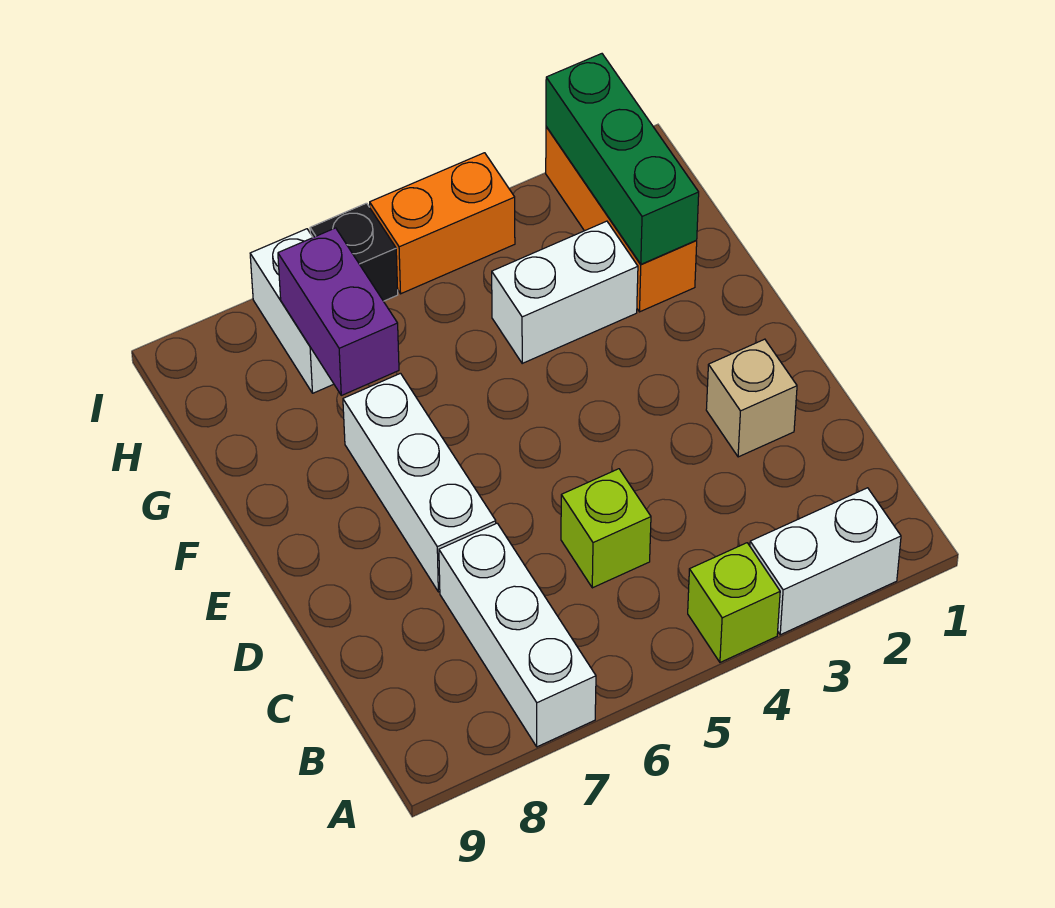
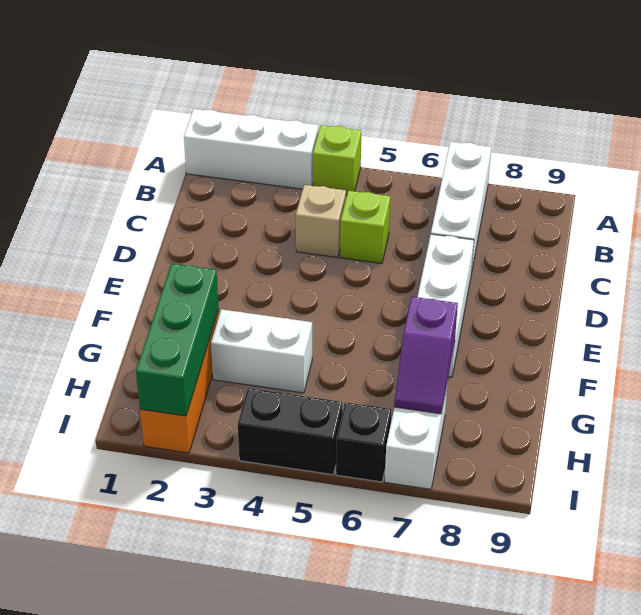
white 1x2 brick [750,488,901,635] -> white 1x3 brick [184,109,319,189]
tan 1x1 brick [706,339,797,457] -> tan 1x1 brick moved to [296,185,346,258]
purple 1x2 brick [278,228,399,395] -> purple 1x2 slope [394,297,458,414]
orange 1x2 brick [370,153,515,294] -> black 1x2 brick [238,388,342,475]

